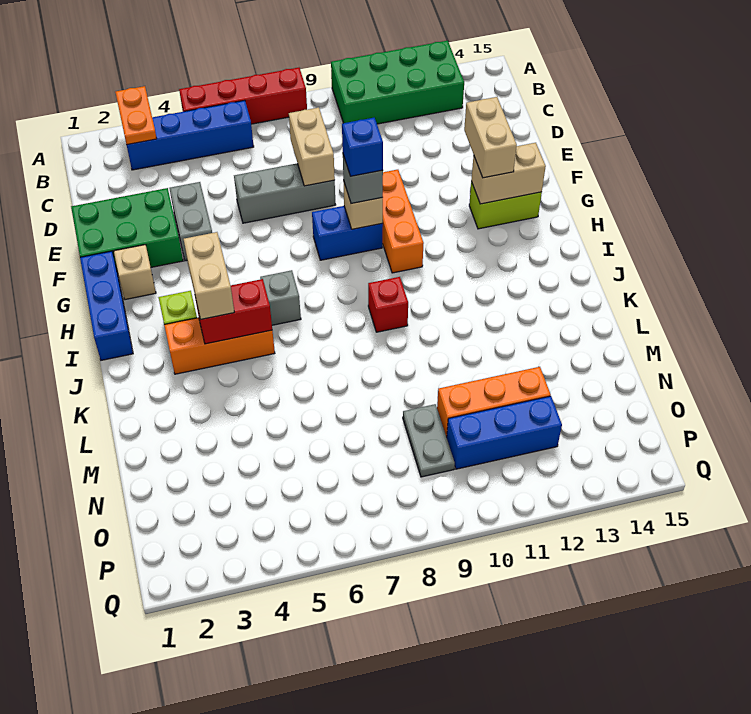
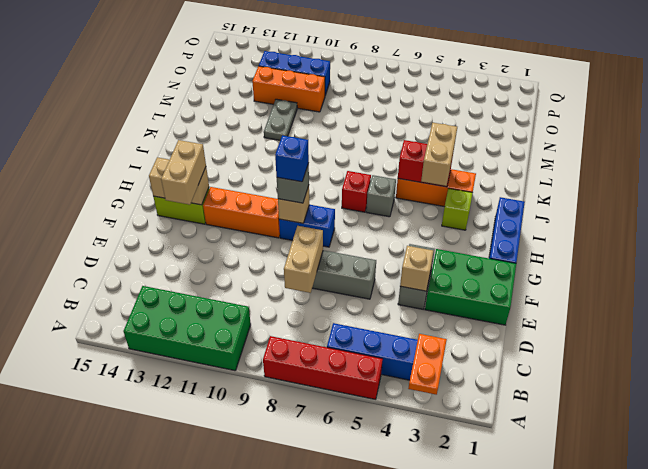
orange 1x3 brick [382,170,424,273] -> orange 1x3 brick turned to [203,187,280,238]
tan 1x1 brick [114,245,156,300] -> tan 1x1 brick moved to [400,246,433,291]
red 1x1 brick [368,277,408,332] -> red 1x1 brick moved to [342,171,371,212]
grey 1x2 plate [403,404,455,477] -> grey 1x2 plate moved to [264,99,297,140]

